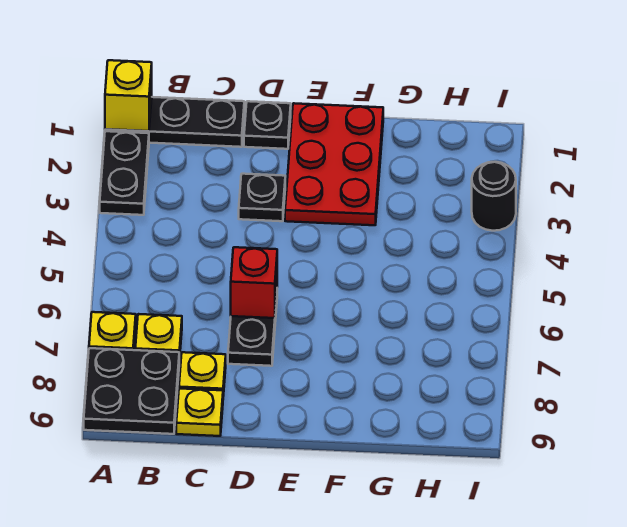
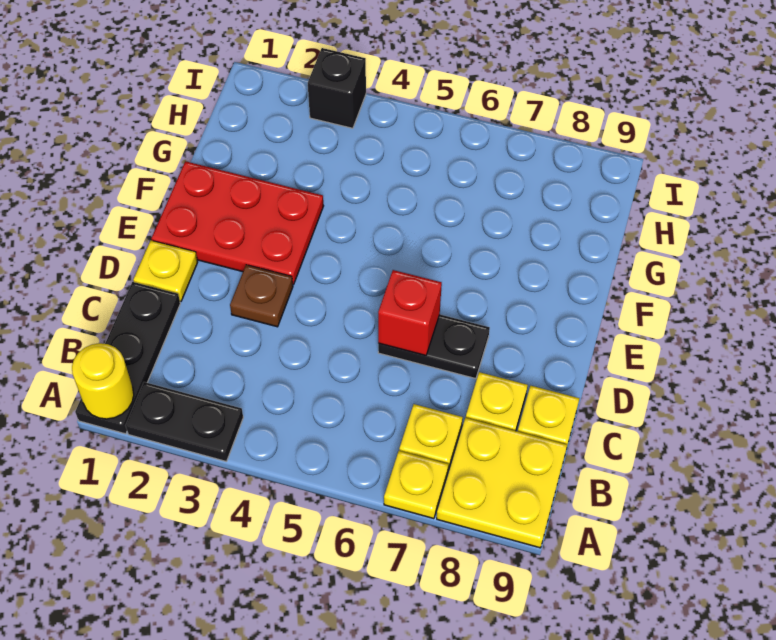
yellow 1x1 brick [105,60,152,131] -> yellow 1x1 round brick [72,343,134,419]
black 2x2 plate [84,348,179,434] -> yellow 2x2 plate [437,418,567,548]
black 1x1 plate [244,101,291,149] -> yellow 1x1 plate [133,241,198,302]
black 1x1 plate [239,174,285,221] -> brown 1x1 plate [230,265,293,327]
black 1x1 round brick [472,162,516,231] -> black 1x1 brick [308,48,366,128]

